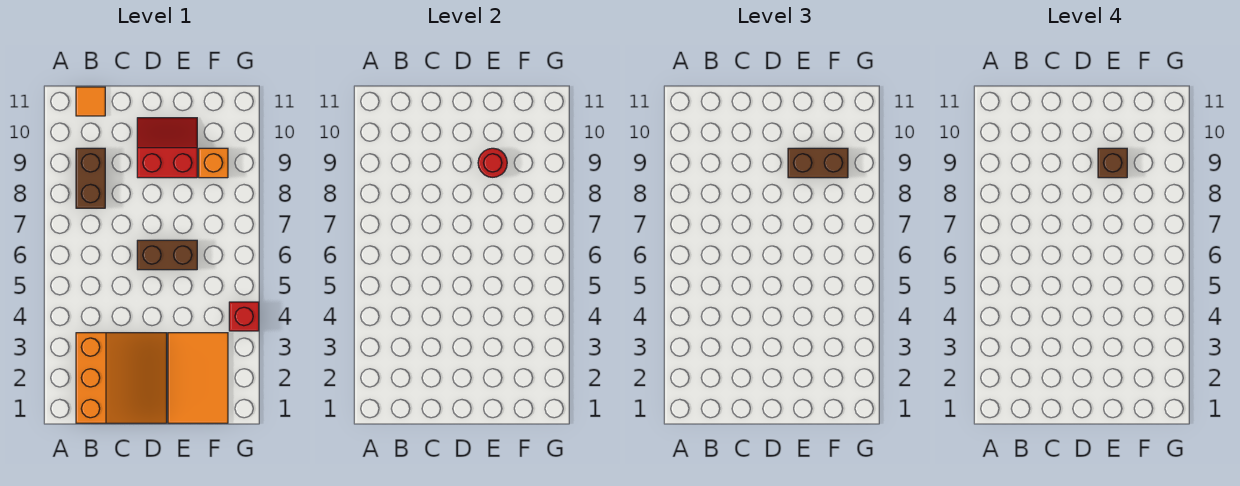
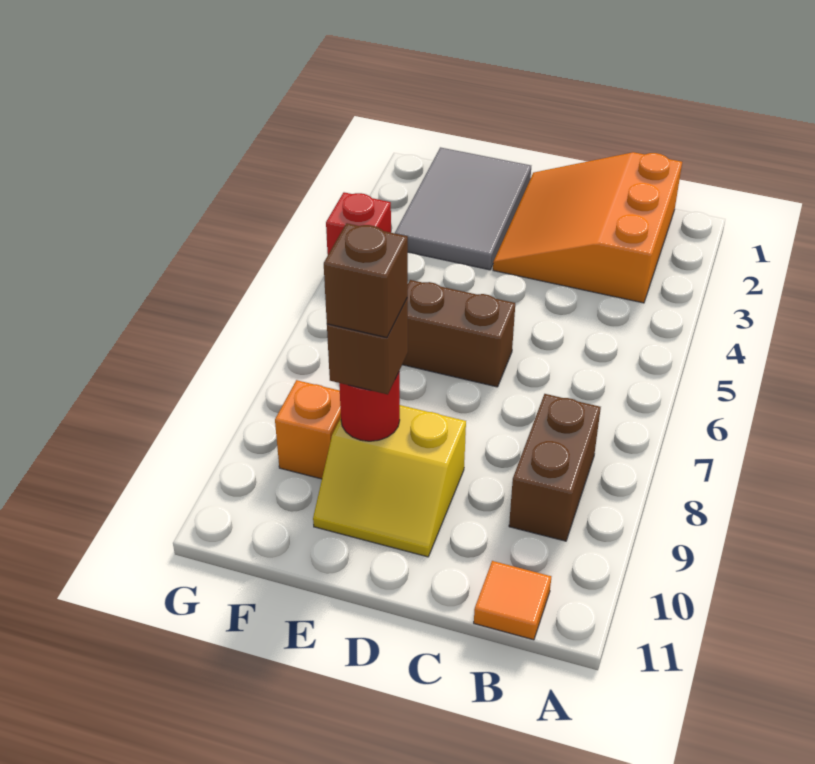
red 2x2 slope [137,118,197,178] -> yellow 2x2 slope [313,405,466,557]
orange 2x3 tile [168,333,228,423] -> grey 2x3 tile [395,147,531,270]
brown 1x2 brick [788,148,848,178] -> brown 1x1 brick [327,298,408,394]

